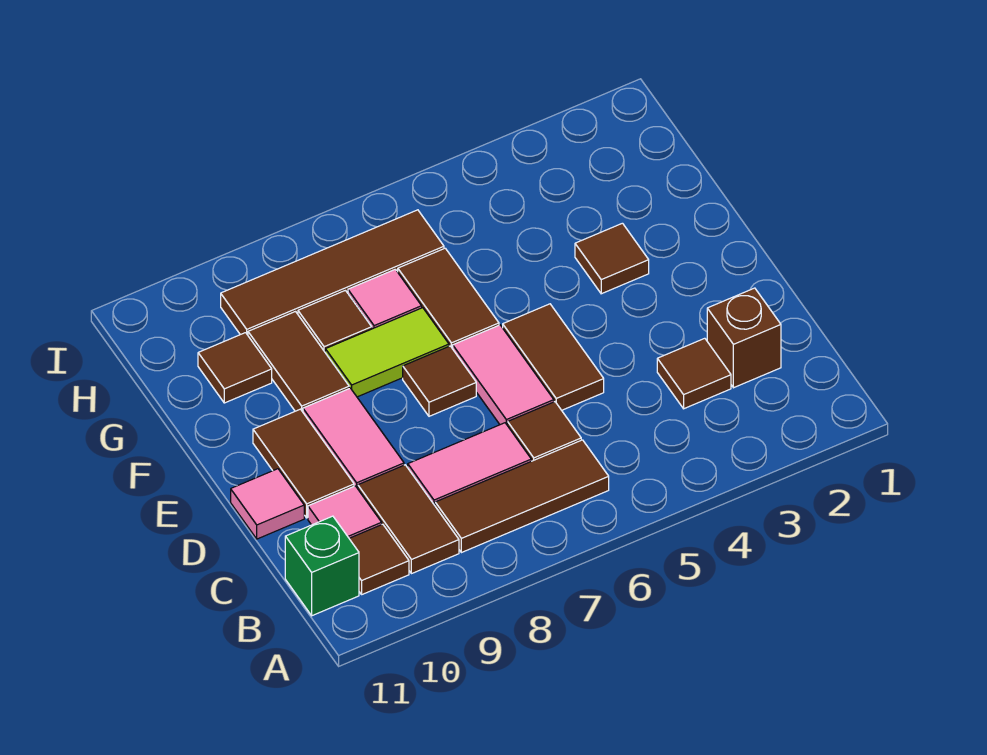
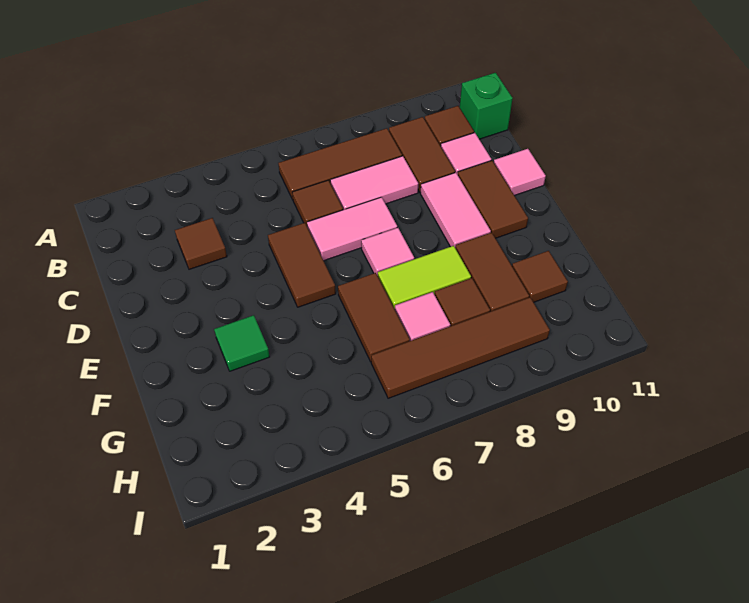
brown 1x1 brick [707,288,781,388] -> none
pink 1x2 tile [453,325,554,426] -> pink 1x2 tile turned to [307,197,397,261]
brown 1x1 tile [403,346,476,416] -> pink 1x1 tile [361,228,414,276]
brown 1x1 tile [575,223,649,294] -> green 1x1 tile [214,315,270,371]

